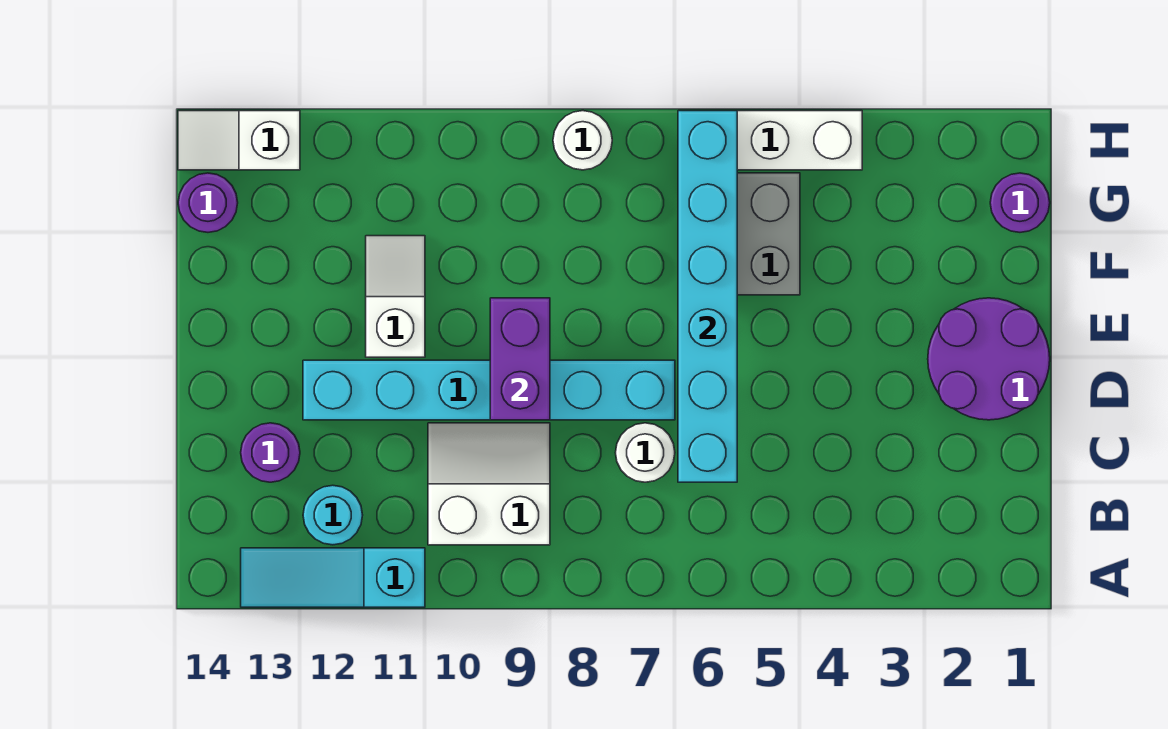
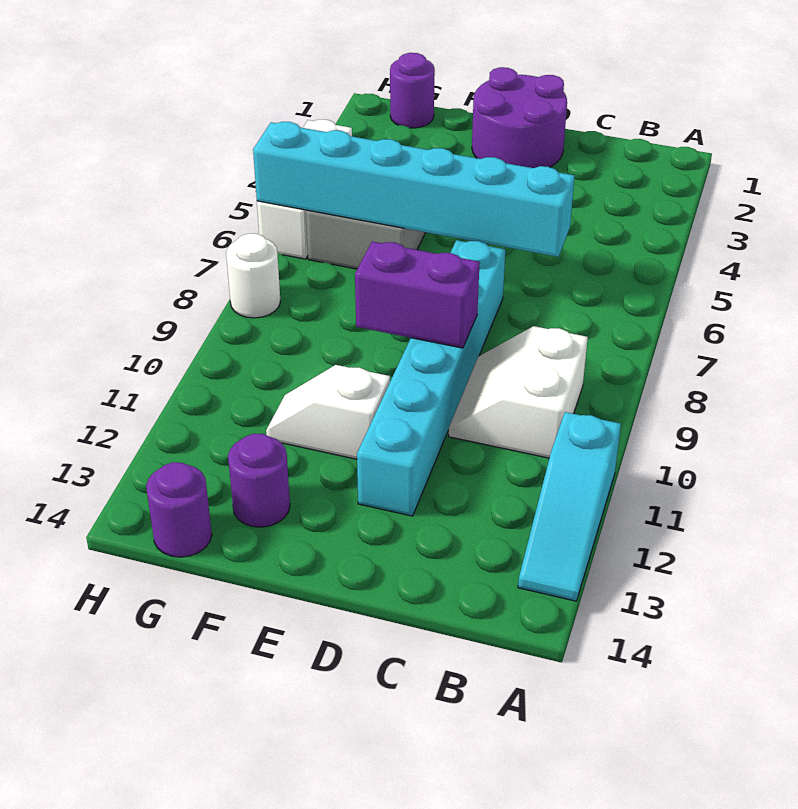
cyan 1x1 round brick [303,485,363,545] -> none
white 1x1 round brick [615,423,675,482] -> none
purple 1x1 round brick [241,423,300,482] -> purple 1x1 round brick moved to [228,434,290,527]
white 1x2 slope [178,111,300,170] -> none

